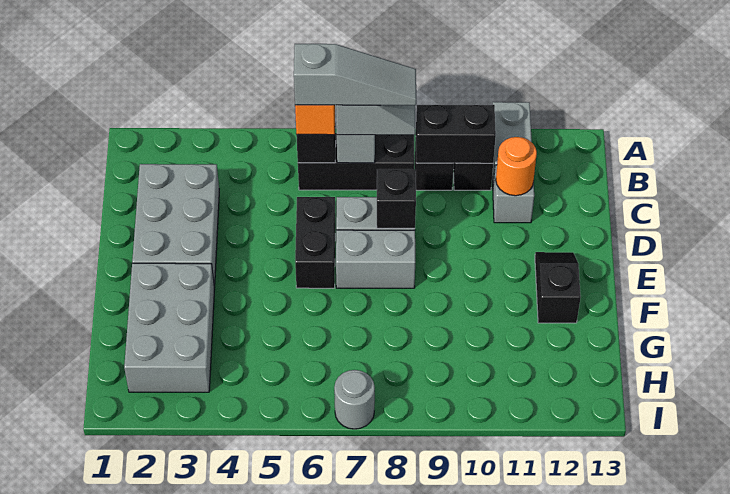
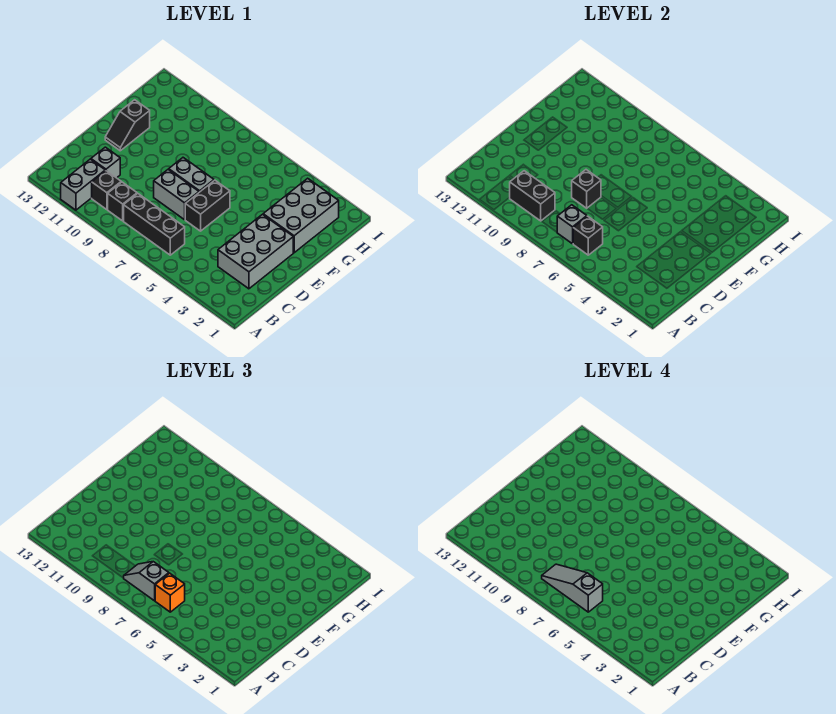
orange 1x1 round brick [496,137,537,196] -> none
grey 1x1 round brick [334,370,375,429] -> none

